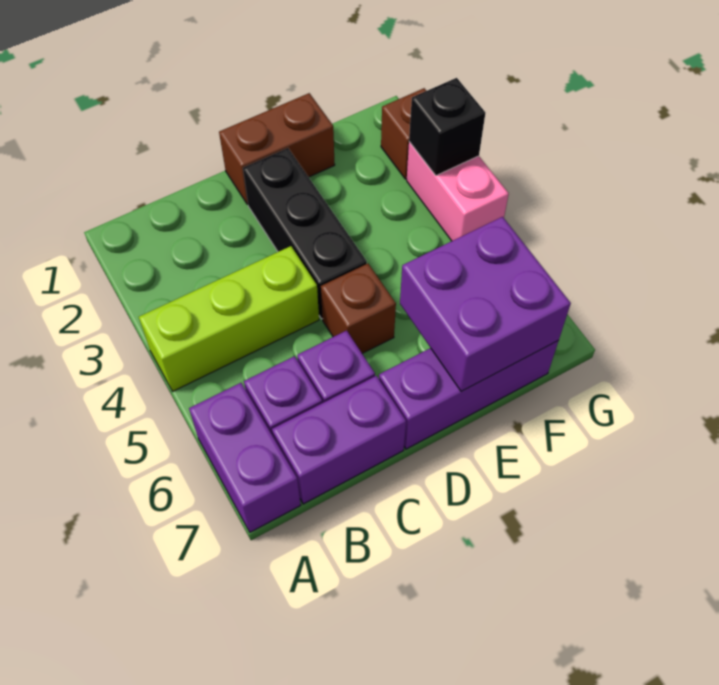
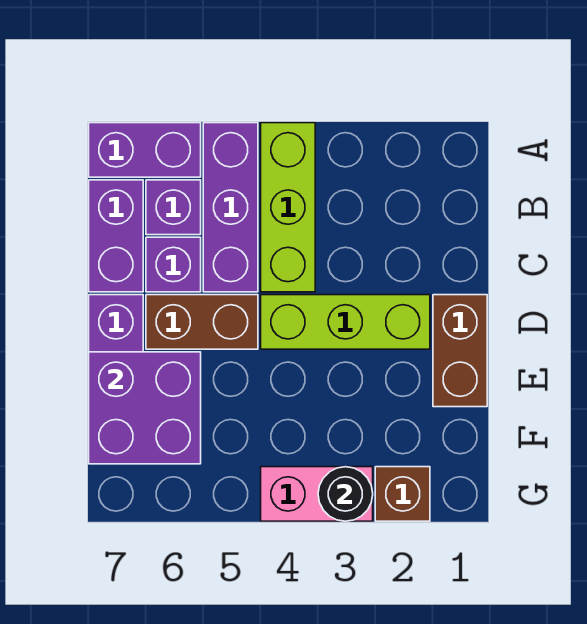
none -> purple 1x3 brick [203,123,258,292]
black 1x3 brick [243,148,367,319] -> lime 1x3 brick [261,295,430,349]
brown 1x1 brick [321,264,396,353] -> brown 1x2 brick [146,295,258,349]
black 1x1 brick [409,78,485,176] -> black 1x1 round brick [318,467,373,521]

